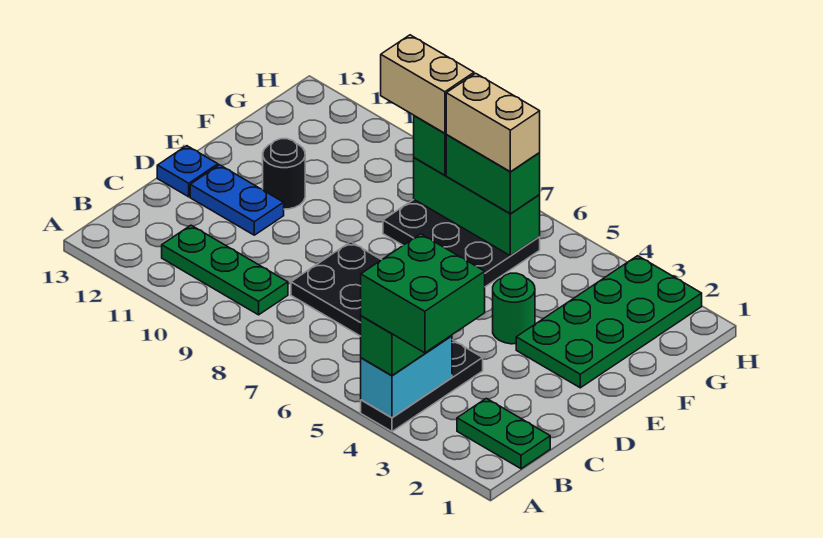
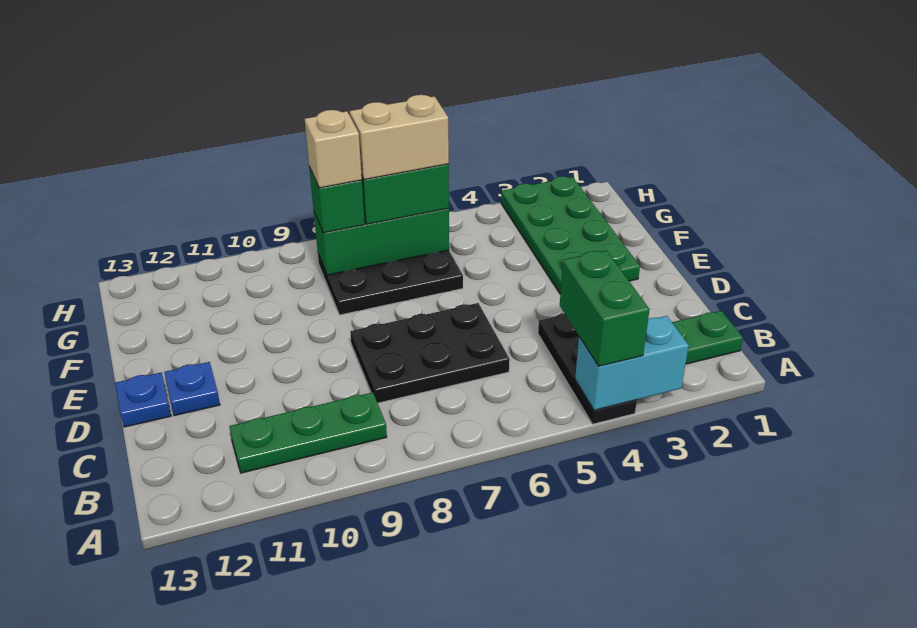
green 2x2 brick [361,234,485,353] -> none
cyan 1x2 brick [361,336,452,417] -> cyan 1x2 brick turned to [575,316,689,410]
blue 1x2 plate [190,165,284,235] -> blue 1x1 plate [164,362,220,416]
green 1x1 round brick [493,273,535,344] -> none
black 1x1 round brick [263,139,305,209] -> none
tan 1x2 brick [381,35,474,133] -> tan 1x1 brick [305,110,362,188]

